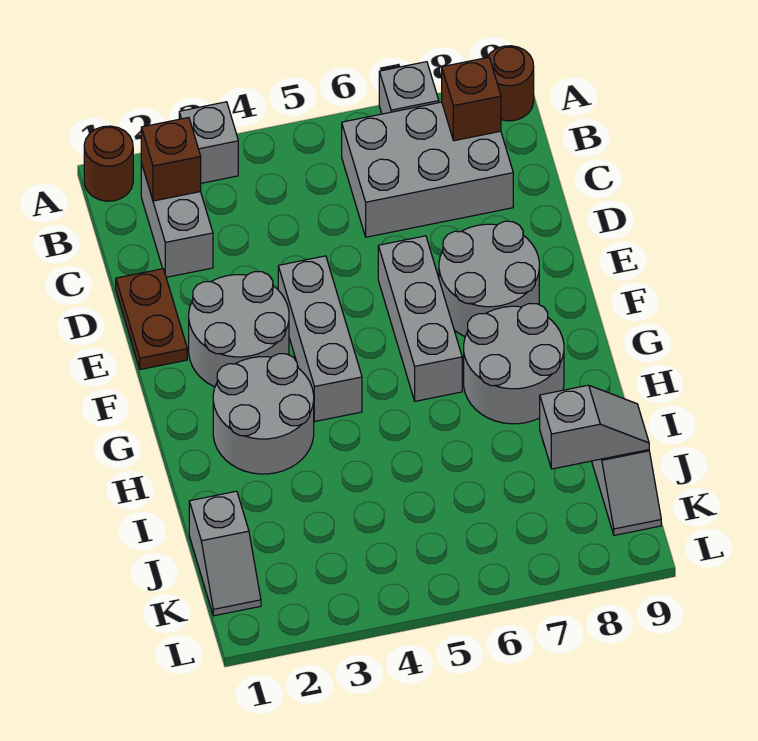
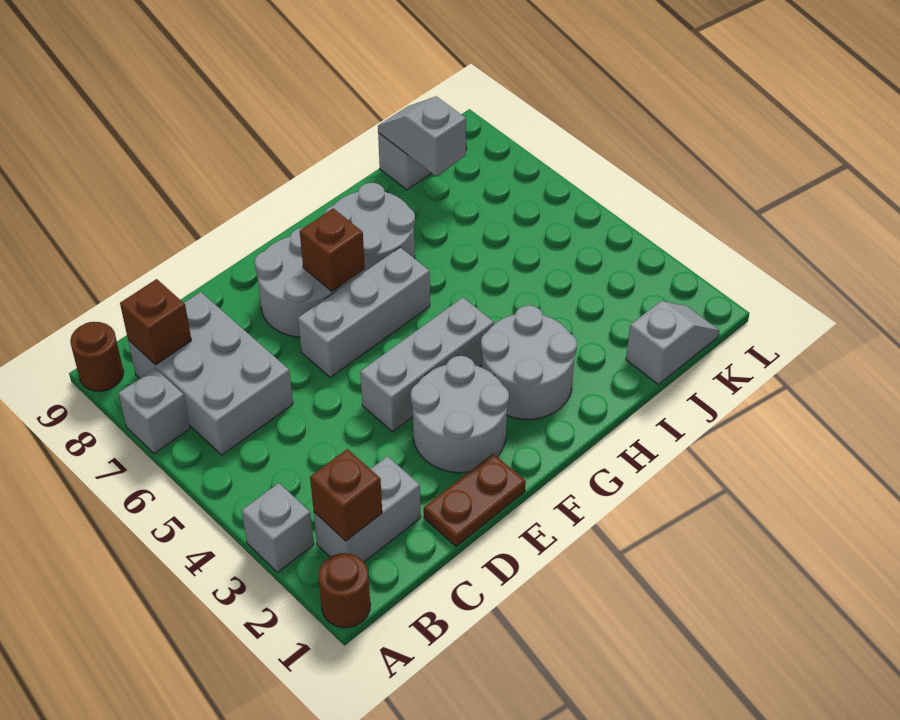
none -> brown 1x1 brick [300,208,365,291]

